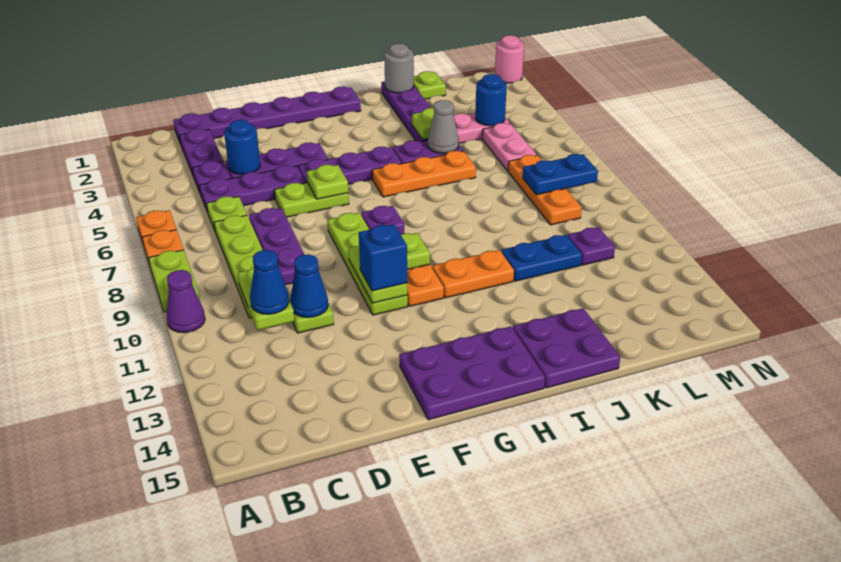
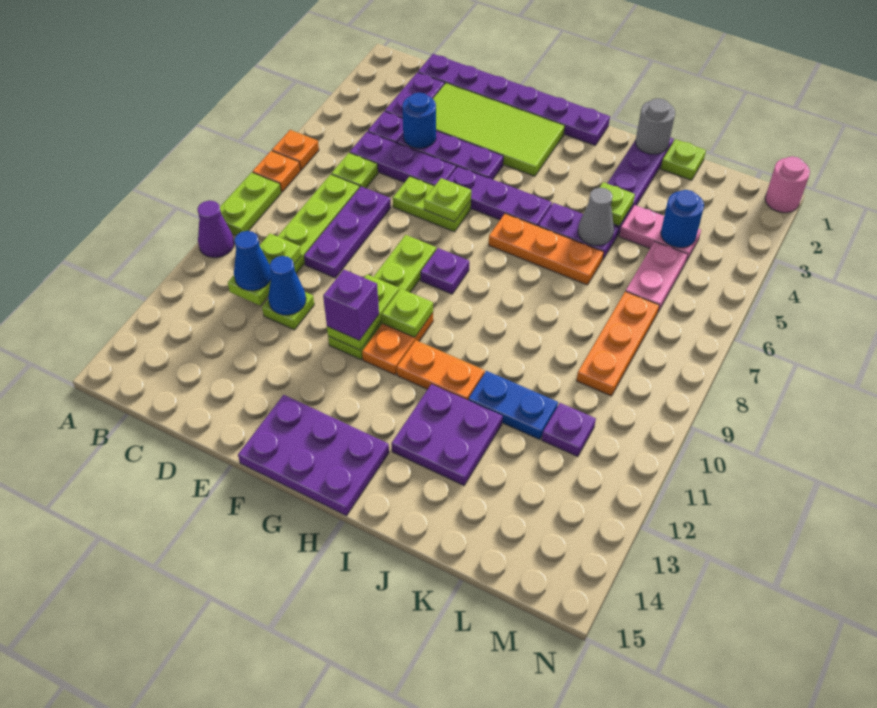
none -> lime 2x4 tile [433,83,565,176]
blue 1x1 brick [359,225,407,291] -> purple 1x1 brick [323,270,379,340]
purple 2x2 plate [513,308,620,388] -> purple 2x2 plate moved to [391,384,503,485]
blue 1x2 plate [523,154,598,195] -> none

